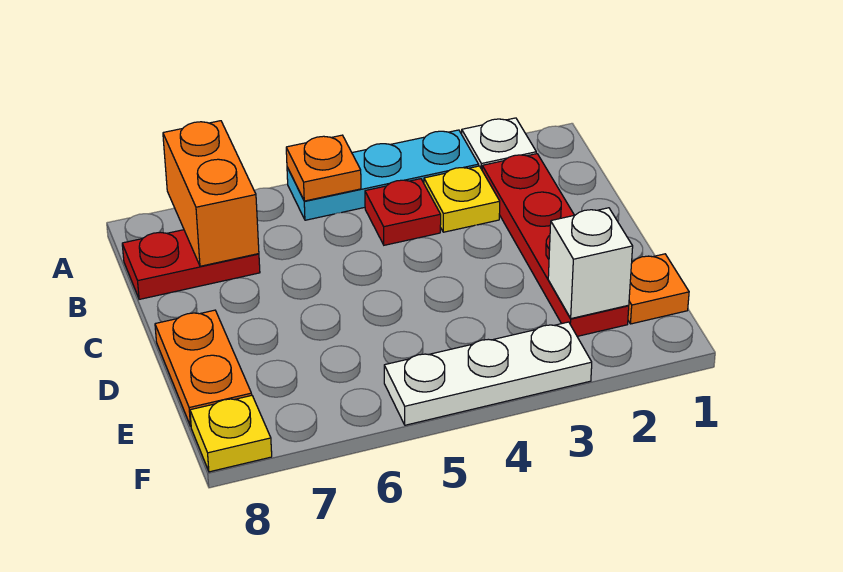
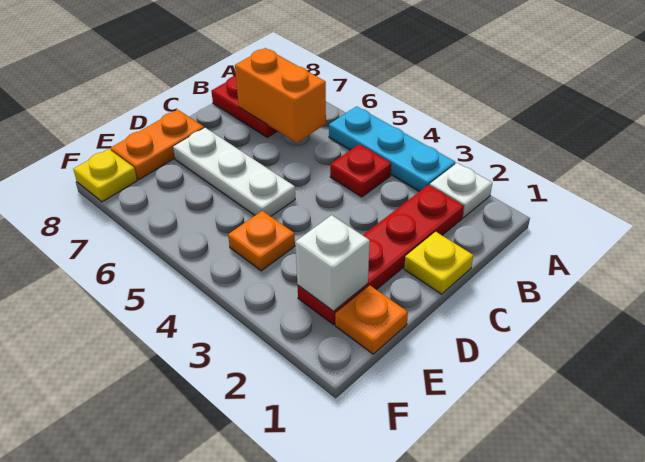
orange 1x1 plate [286,135,361,201] -> orange 1x1 plate moved to [228,211,295,271]
orange 1x2 brick [163,121,259,266] -> orange 1x2 brick turned to [235,48,326,143]
yellow 1x1 plate [424,166,500,232] -> yellow 1x1 plate moved to [404,232,473,294]
white 1x3 plate [384,322,592,425] -> white 1x3 plate moved to [173,128,295,216]

